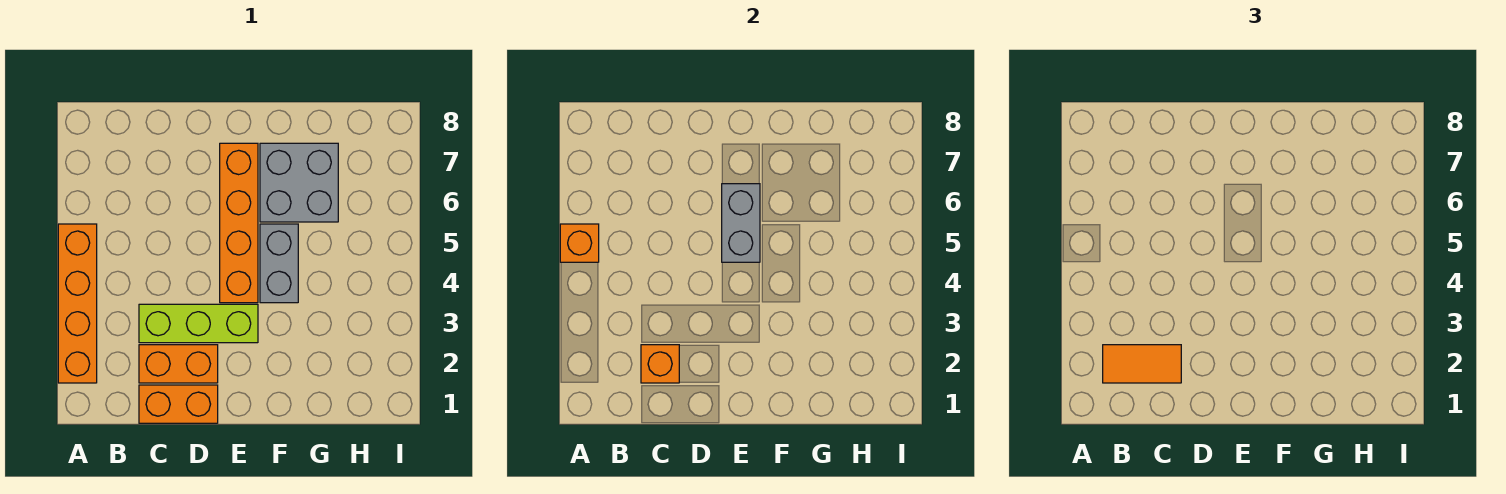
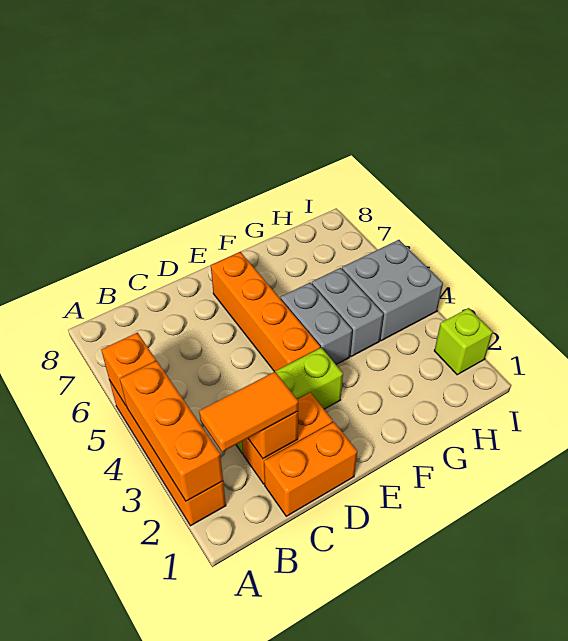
none -> orange 1x3 brick [120,361,223,501]
grey 1x2 brick [722,184,760,262] -> grey 1x2 brick moved to [312,268,384,356]
grey 2x2 brick [260,143,338,222] -> grey 2x2 brick moved to [342,240,443,341]
none -> lime 1x1 brick [434,308,493,375]

